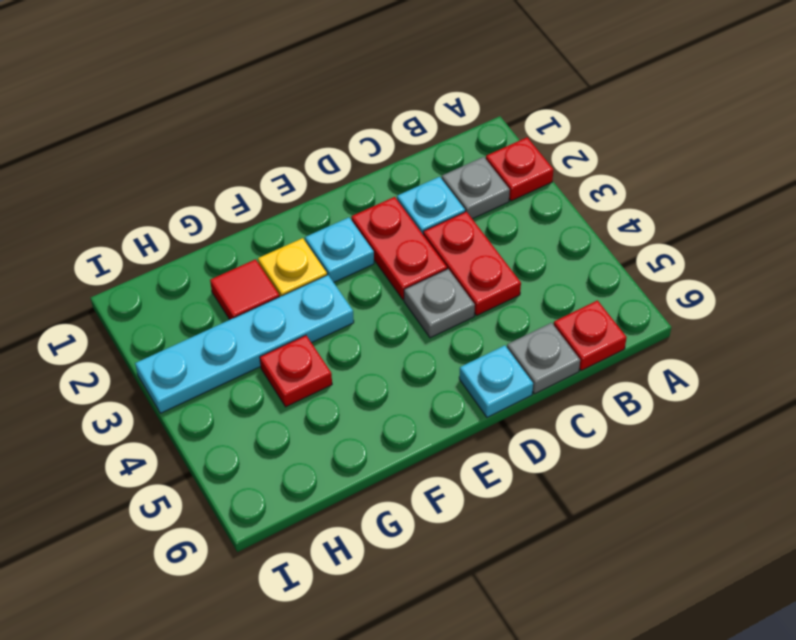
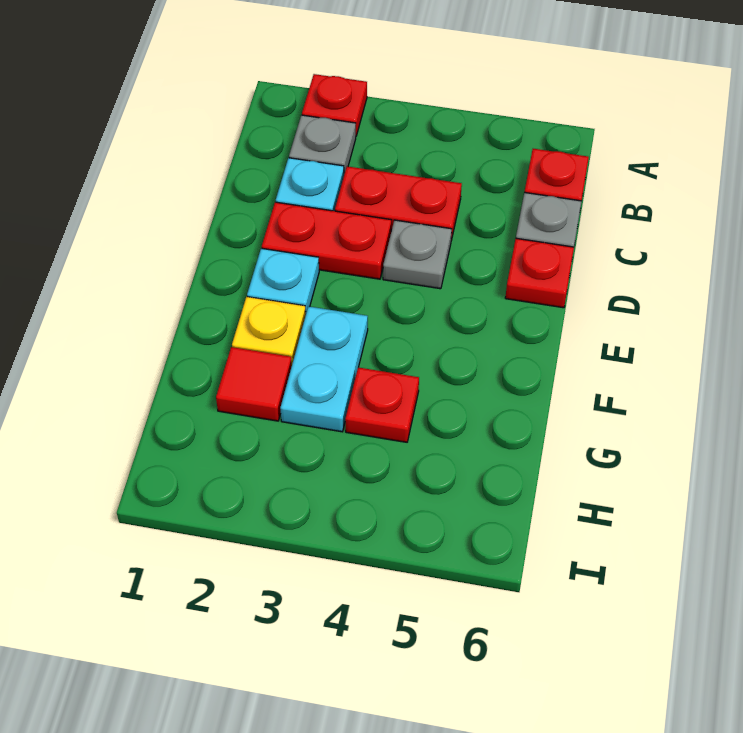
cyan 1x1 plate [459,345,533,417] -> red 1x1 plate [505,238,574,308]
cyan 1x4 plate [135,275,354,413] -> cyan 1x2 plate [280,306,368,432]

